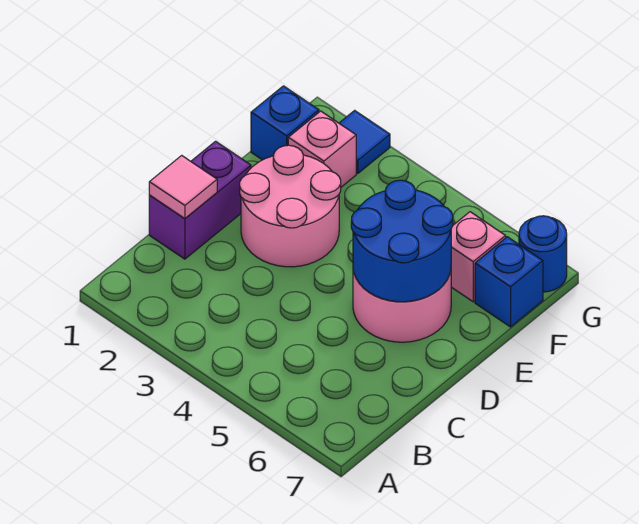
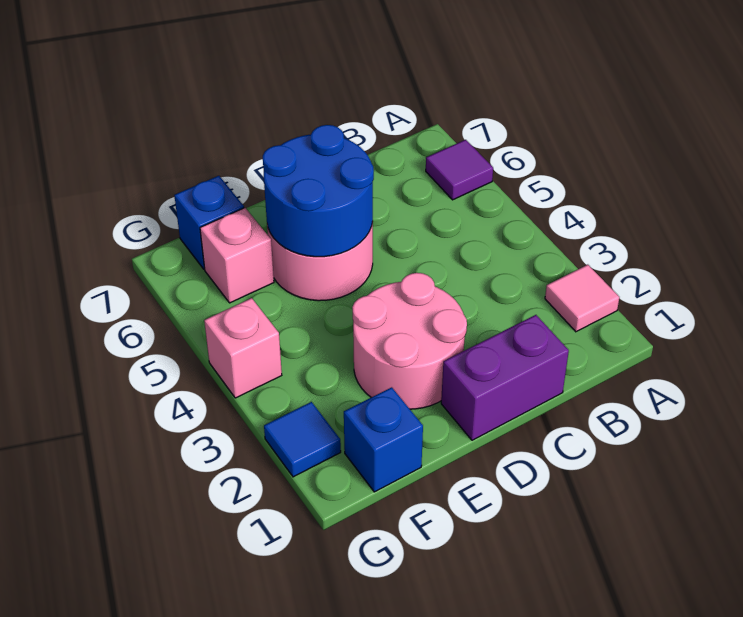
none -> purple 1x1 tile [426,140,493,200]
pink 1x1 tile [149,155,217,218] -> pink 1x1 tile moved to [545,265,619,332]
pink 1x1 brick [288,111,356,187] -> pink 1x1 brick moved to [204,298,282,398]
blue 1x1 round brick [519,216,567,292] -> none

